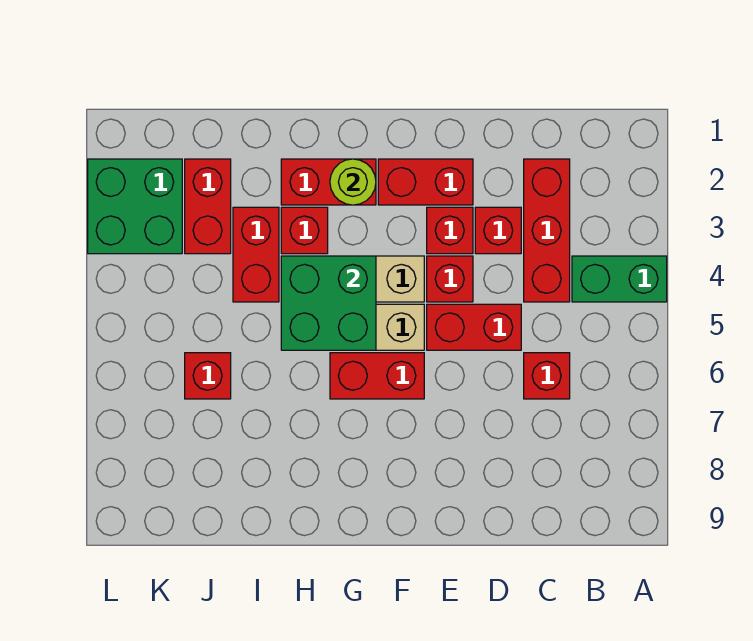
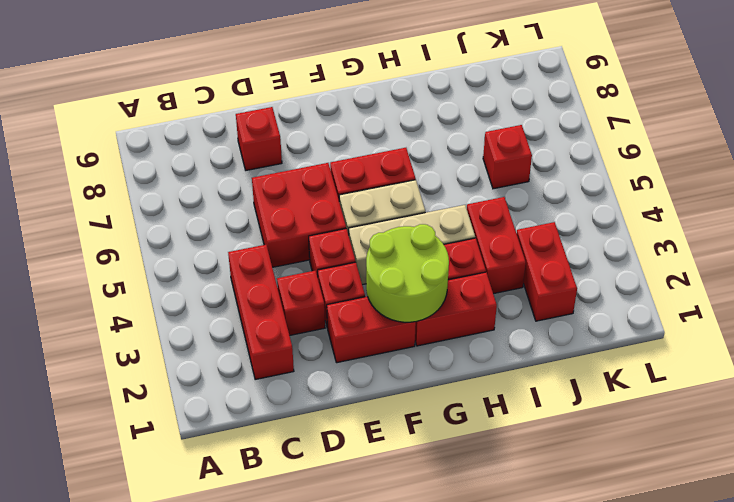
green 1x2 brick [572,256,667,302] -> none
red 1x1 brick [524,353,570,399] -> red 1x1 brick moved to [236,107,282,170]
red 1x2 brick [427,304,521,350] -> red 2x2 brick [252,163,346,267]
lime 1x1 round brick [330,159,376,205] -> lime 2x2 round brick [366,224,449,322]
green 2x2 brick [281,256,376,350] -> none
green 2x2 brick [88,159,182,254] -> none

